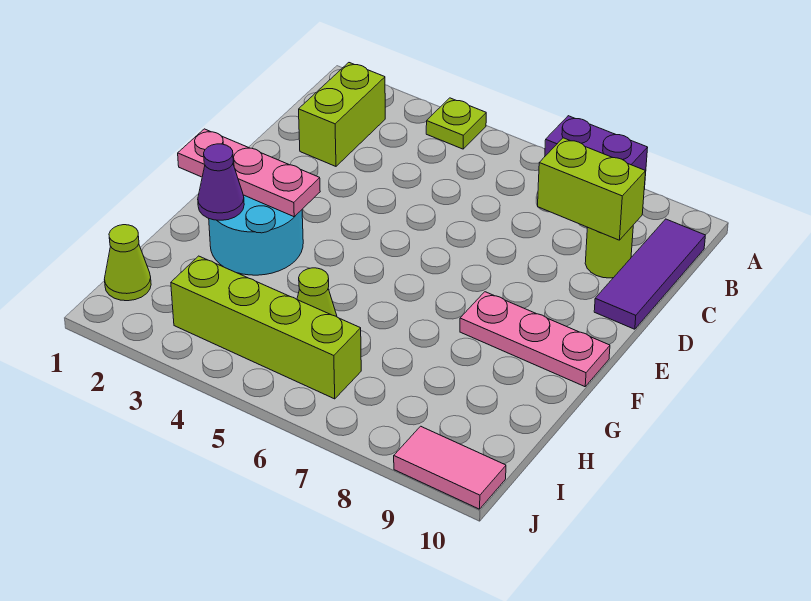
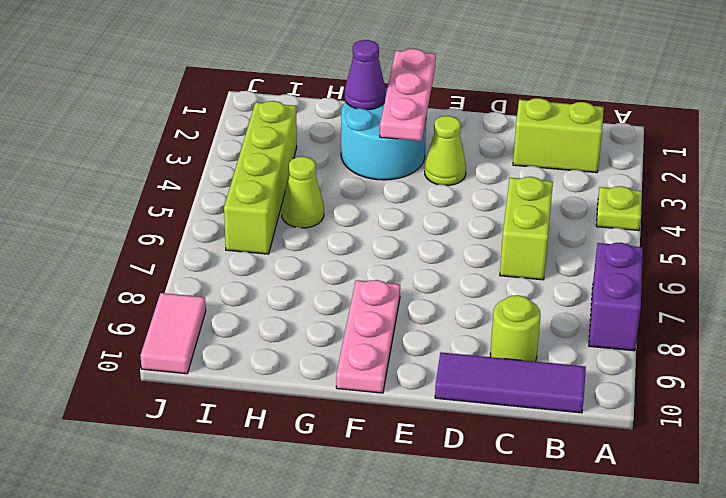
lime 1x2 brick [538,138,646,240] -> lime 1x2 brick moved to [500,177,553,280]
lime 1x1 cone [104,225,151,301] -> lime 1x1 cone moved to [425,116,466,185]

